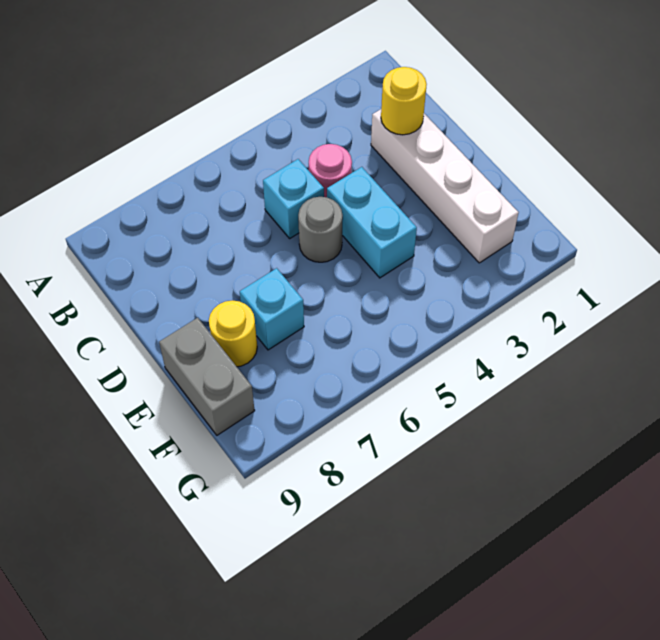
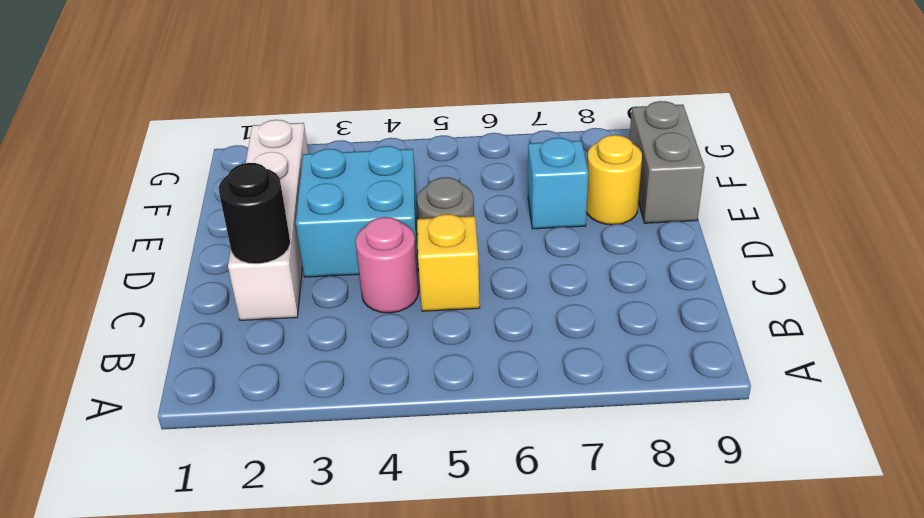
yellow 1x1 round brick [381,67,427,135] -> black 1x1 round brick [219,163,290,264]
cyan 1x1 brick [263,159,324,238] -> yellow 1x1 brick [417,214,480,311]
cyan 1x2 brick [327,167,417,278] -> cyan 2x2 brick [296,146,418,277]

